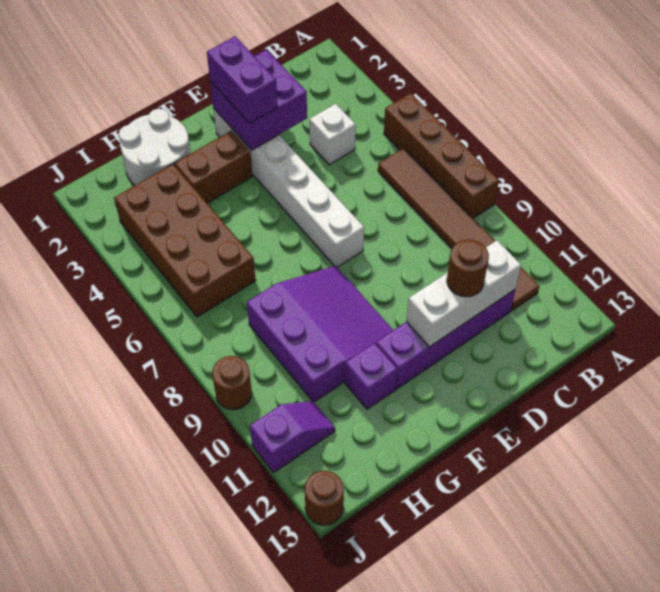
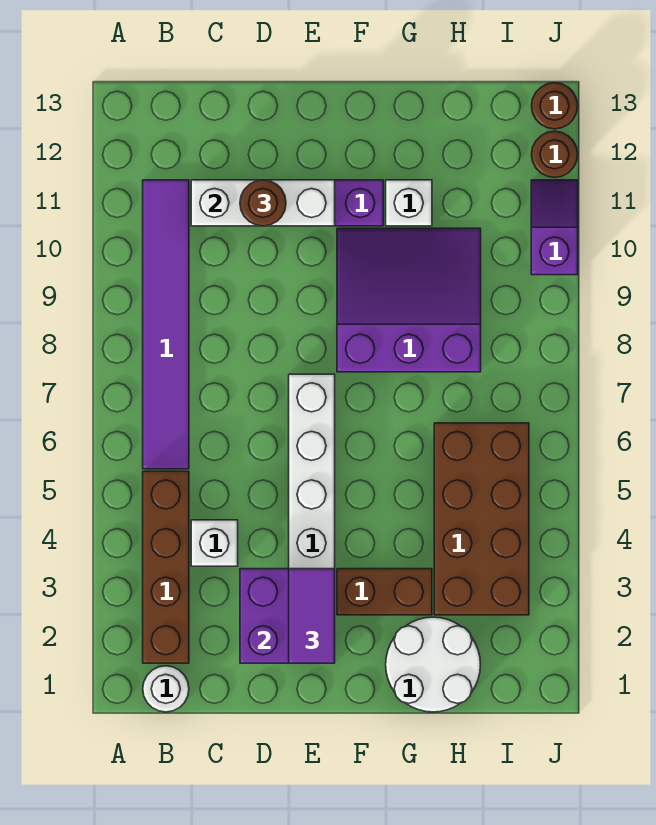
brown 1x4 brick [384,93,499,218] -> brown 1x4 brick moved to [143,471,189,663]
none -> white 1x1 round brick [143,666,189,712]
brown 1x6 tile [378,148,539,311] -> purple 1x6 tile [143,180,189,469]
purple 1x2 brick [207,36,278,123] -> purple 1x2 tile [289,569,335,663]
purple 3x3 slope [247,266,393,402] -> purple 3x3 slope turned to [337,228,481,372]
purple 1x1 brick [345,343,397,409] -> white 1x1 brick [386,180,432,226]
purple 1x2 slope [250,401,335,472] -> purple 1x2 slope turned to [531,180,578,275]
brown 1x1 round brick [212,356,252,410] -> brown 1x1 round brick moved to [532,131,578,178]

